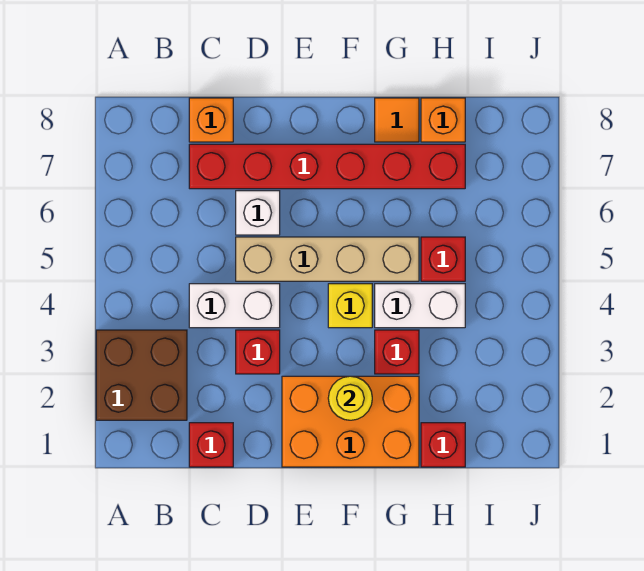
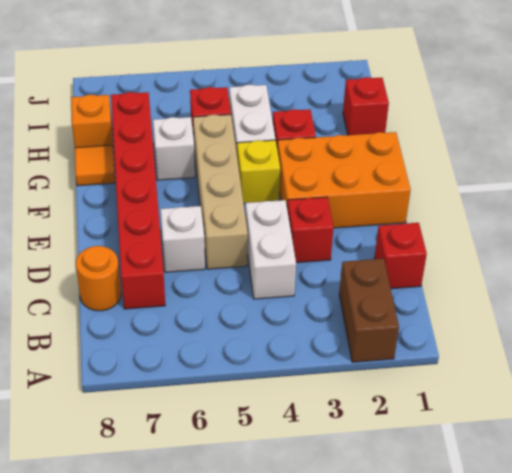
brown 2x2 brick [96,330,187,420] -> brown 1x2 brick [339,259,399,362]
orange 1x1 brick [189,98,233,142] -> orange 1x1 round brick [76,246,121,311]
orange 2x3 brick [282,376,419,467] -> orange 2x3 brick turned to [277,132,411,228]
yellow 1x1 round brick [328,376,372,420] -> none
none -> white 1x1 brick [153,117,195,180]

